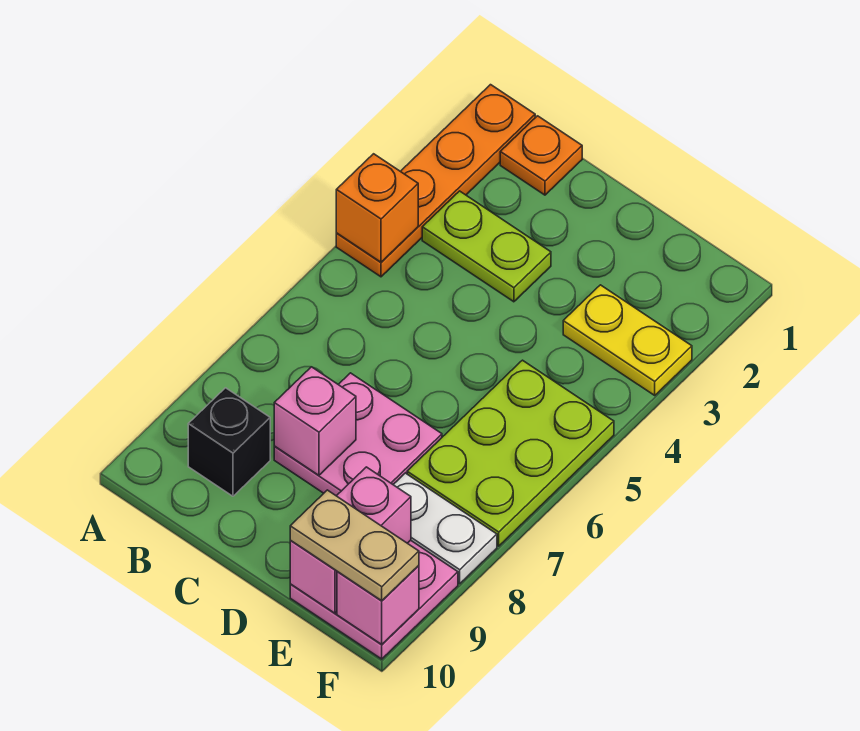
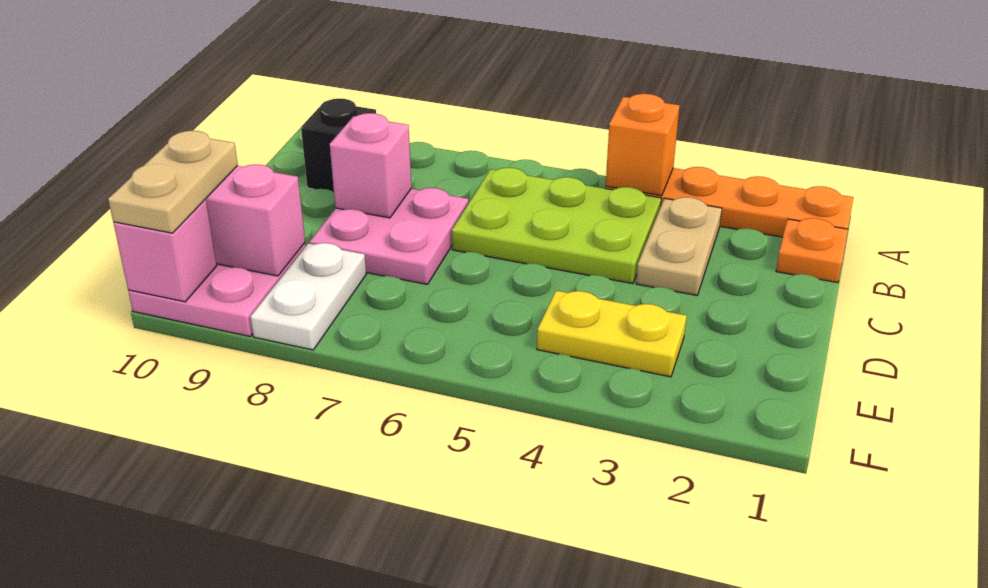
lime 1x2 plate [422,191,551,302] -> tan 1x2 plate [636,197,722,295]
yellow 1x2 plate [563,285,692,395] -> yellow 1x2 plate turned to [537,291,687,377]
lime 2x3 plate [407,360,614,546] -> lime 2x3 plate moved to [452,168,661,284]

